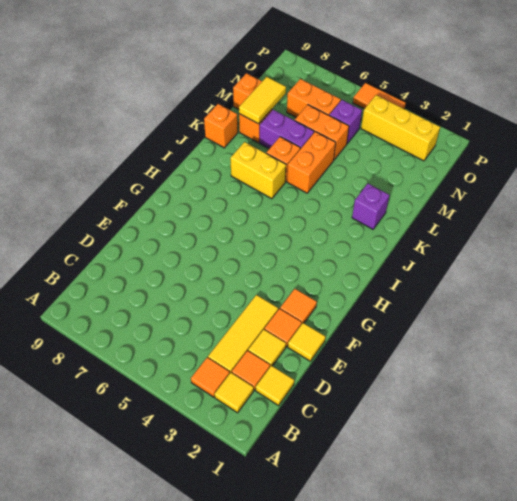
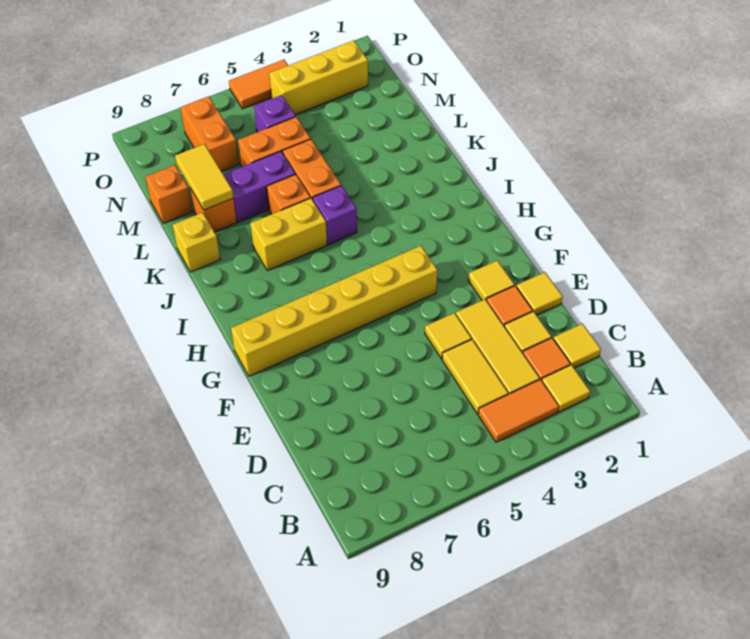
orange 1x1 tile [191,357,230,397] -> orange 1x2 tile [478,379,559,442]
none -> yellow 1x2 tile [442,340,508,414]
none -> yellow 1x1 tile [425,313,471,359]
orange 1x1 tile [280,289,317,323] -> yellow 1x1 tile [468,261,514,300]
none -> yellow 1x6 brick [231,246,437,376]
purple 1x1 brick [352,184,389,229] -> purple 1x1 brick moved to [313,186,357,244]
orange 1x1 brick [204,104,238,148] -> yellow 1x1 brick [173,212,220,272]
orange 1x2 brick [287,79,341,117] -> orange 1x2 brick turned to [181,96,239,172]

